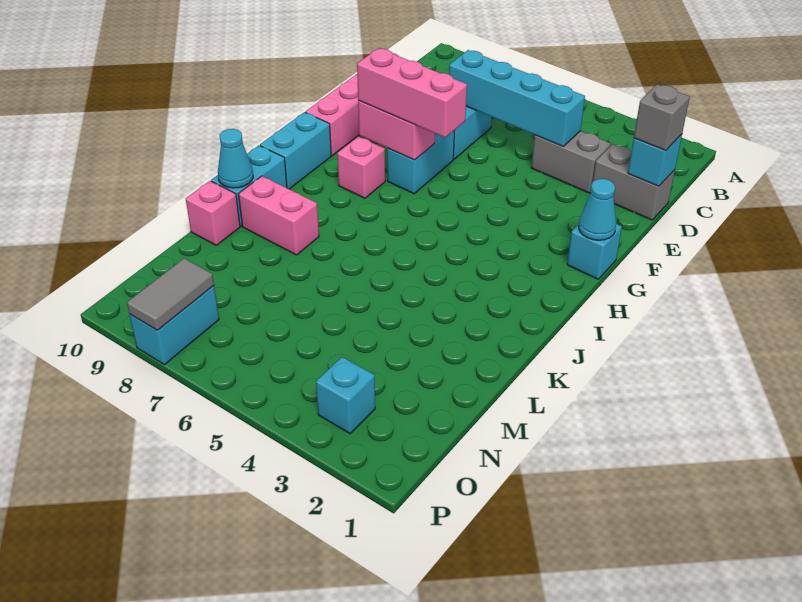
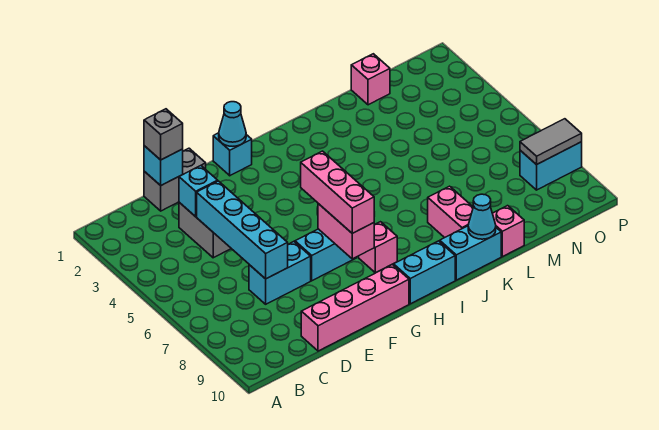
grey 1x2 brick [593,144,675,220] -> grey 1x2 brick turned to [144,148,206,211]
none -> pink 1x1 brick [351,54,390,105]
cyan 1x1 brick [316,357,375,433] -> cyan 1x1 brick moved to [179,166,218,217]

